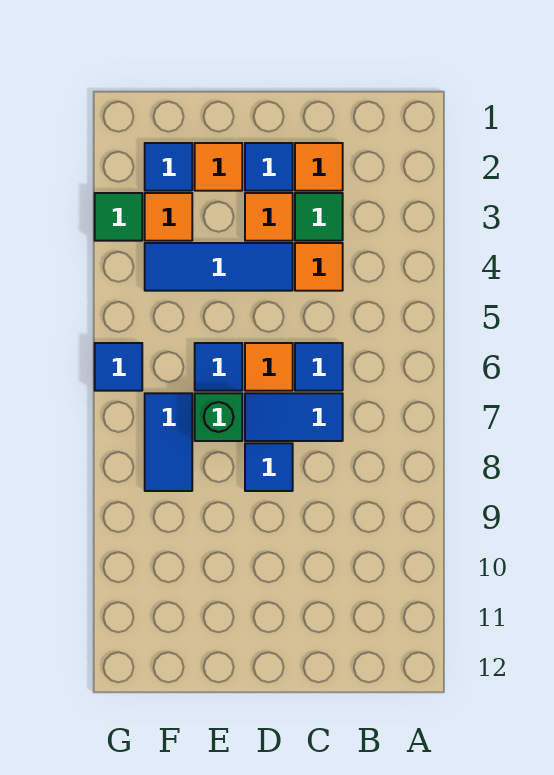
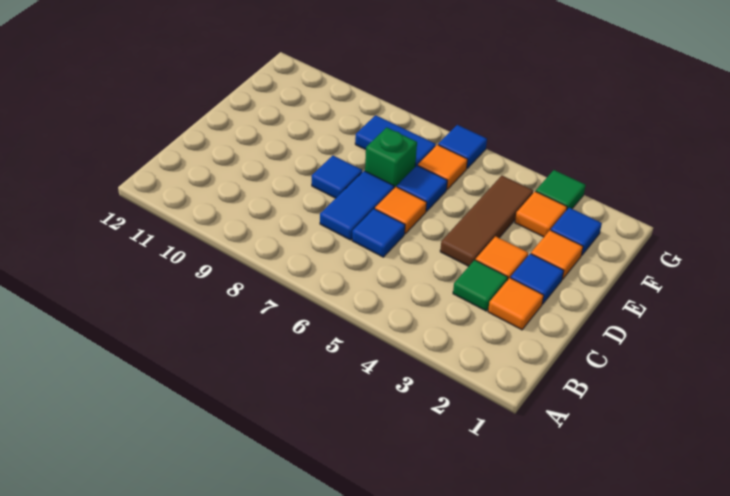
orange 1x1 tile [295,243,343,291] -> orange 1x1 tile moved to [418,145,468,189]
blue 1x3 tile [145,243,293,291] -> brown 1x3 tile [440,176,533,266]

